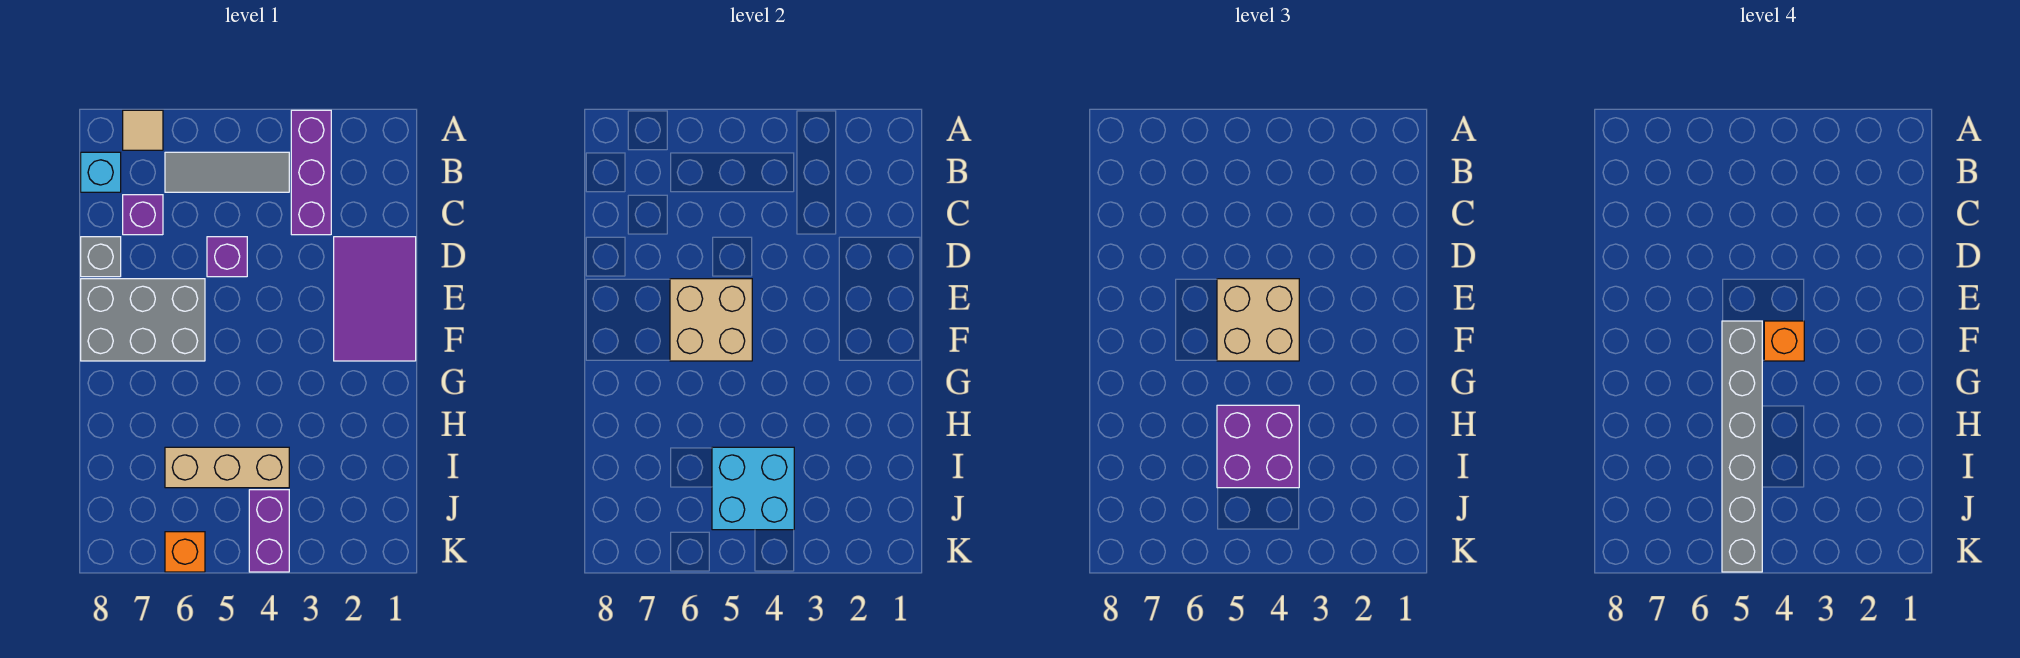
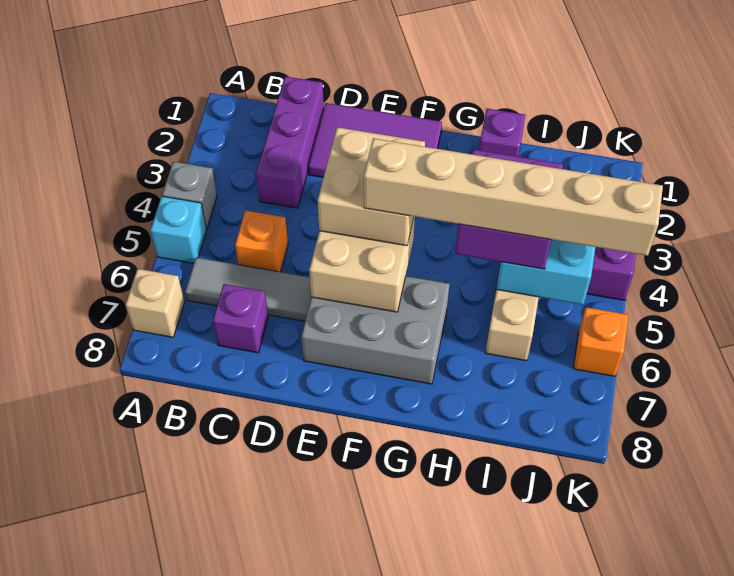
purple 1x3 brick [291,110,331,235] -> purple 1x3 brick turned to [256,76,324,208]
tan 1x1 tile [123,110,163,150] -> tan 1x1 brick [125,269,184,337]
grey 1x3 tile [165,152,289,192] -> grey 1x3 tile turned to [185,258,311,321]
cyan 1x1 brick [81,152,121,192] -> cyan 1x1 brick moved to [150,196,206,263]
purple 1x1 brick [207,237,247,277] -> purple 1x1 brick moved to [479,109,525,157]
grey 1x1 brick [81,237,121,277] -> grey 1x1 brick moved to [162,162,217,229]
grey 2x3 brick [81,279,205,361] -> grey 2x3 brick turned to [301,276,449,384]
orange 1x1 brick [1764,321,1804,361] -> orange 1x1 brick moved to [235,210,288,272]
grey 1x6 brick [1722,321,1762,572] -> tan 1x6 brick [364,138,663,256]

